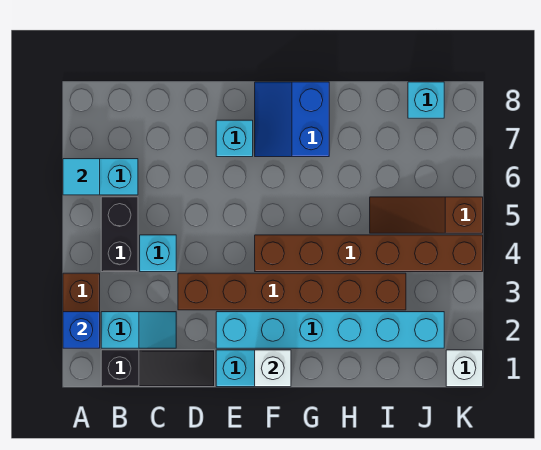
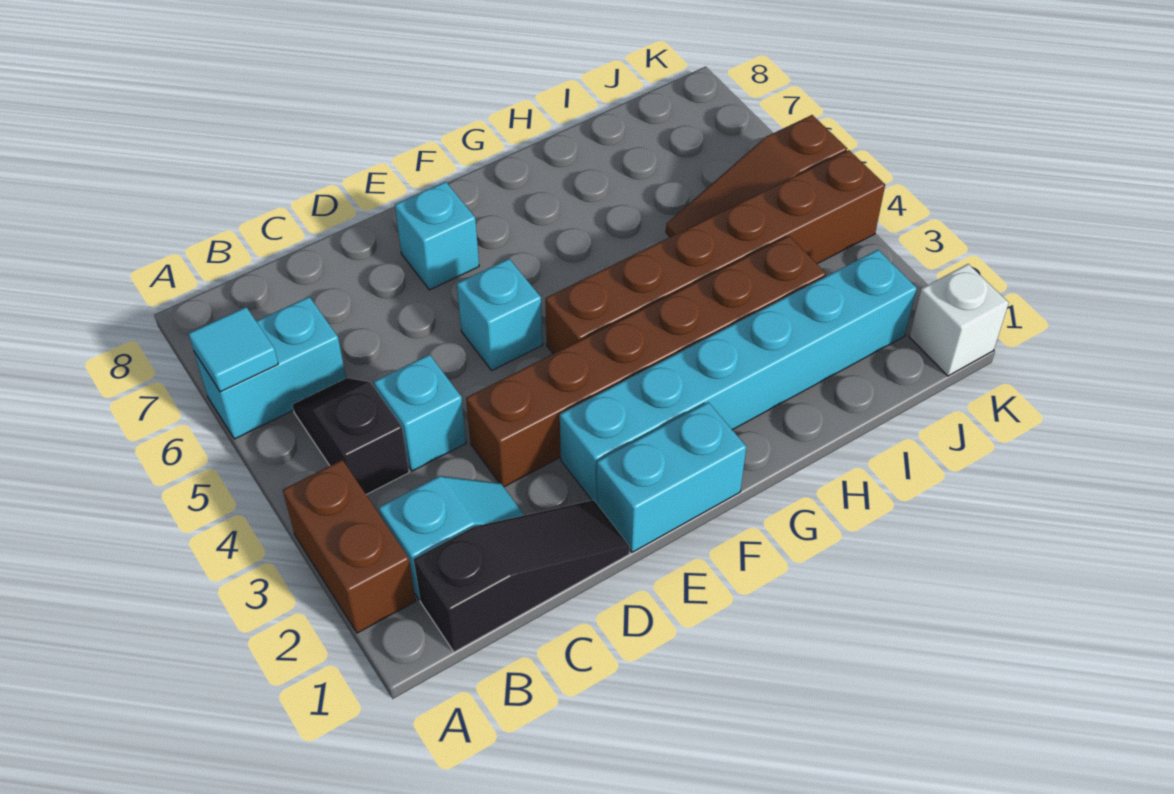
blue 1x1 brick [63,312,100,348] -> none
black 1x2 brick [101,197,138,272] -> black 1x2 slope [293,378,409,495]
white 1x1 brick [255,350,291,387] -> none
blue 2x2 slope [255,82,329,157] -> none
cyan 1x1 brick [408,82,444,118] -> cyan 1x1 brick moved to [457,259,543,370]

